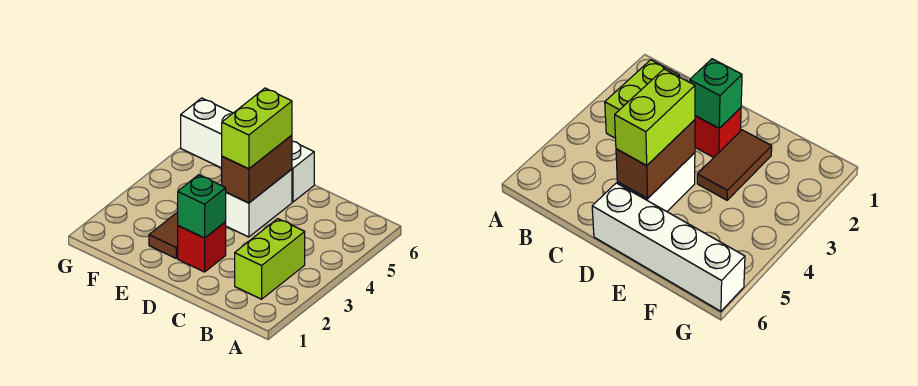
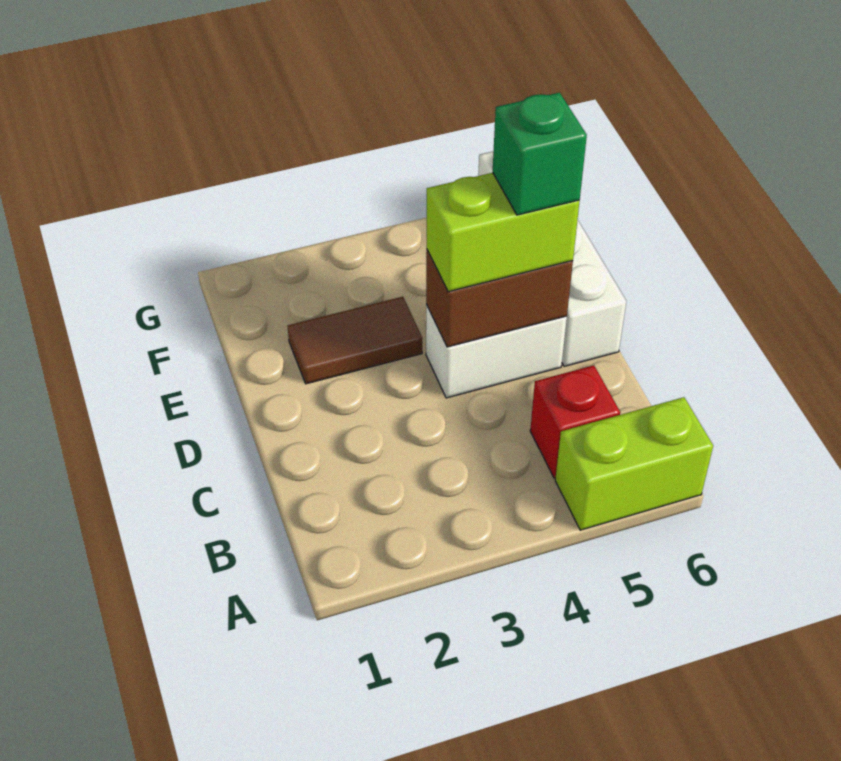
lime 1x2 brick [235,219,305,299] -> lime 1x2 brick moved to [555,397,713,530]
red 1x1 brick [178,222,226,272] -> red 1x1 brick moved to [530,365,620,478]
green 1x1 brick [178,175,226,238] -> green 1x1 brick moved to [493,93,587,215]

